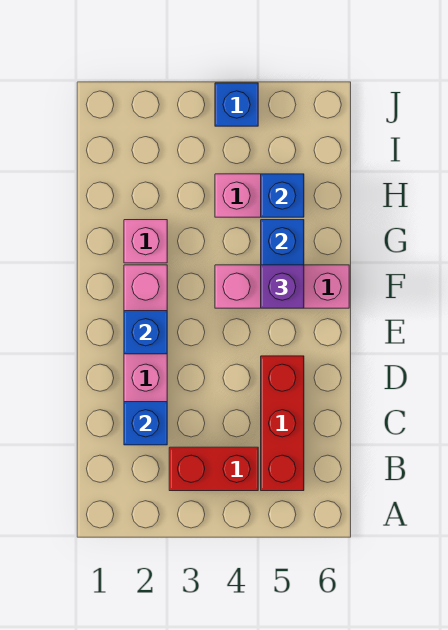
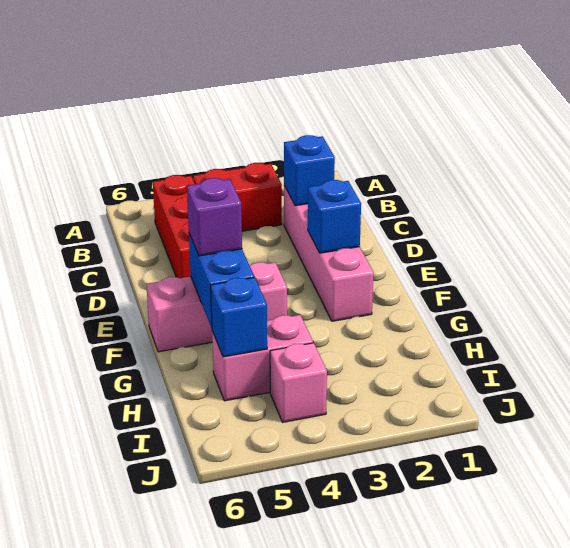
pink 1x1 brick [124,220,167,263] -> pink 1x1 brick moved to [270,343,327,422]
blue 1x1 brick [215,83,258,126] -> none

